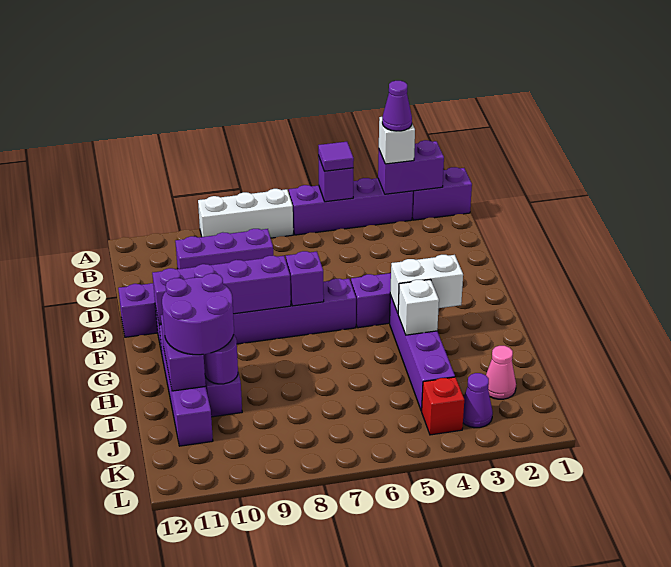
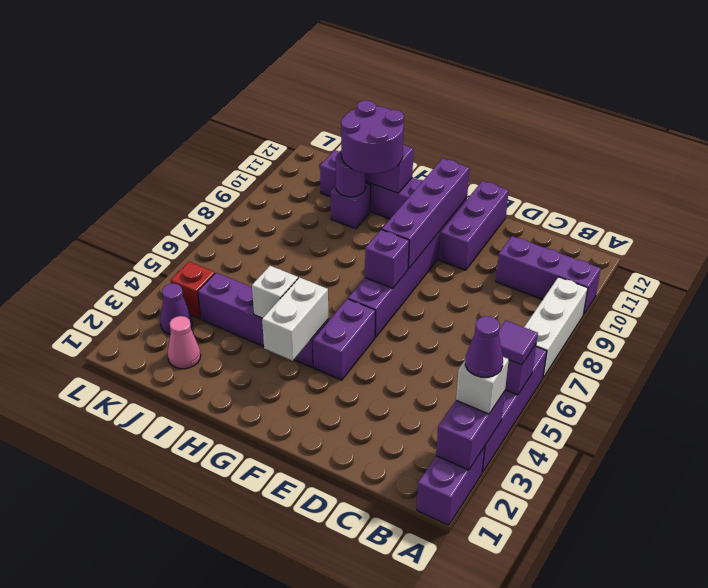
purple 1x3 brick [175,229,273,269] -> purple 1x3 brick turned to [496,236,601,315]

